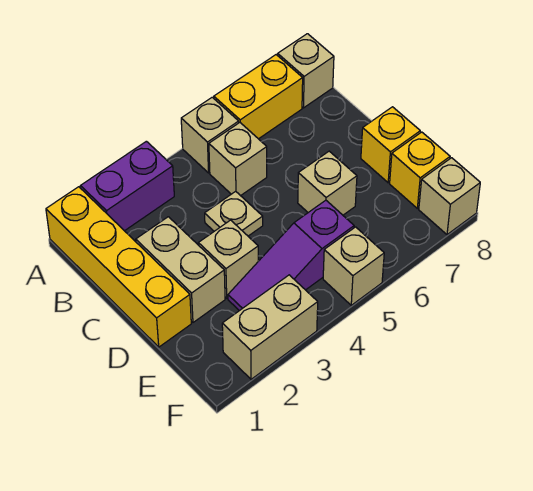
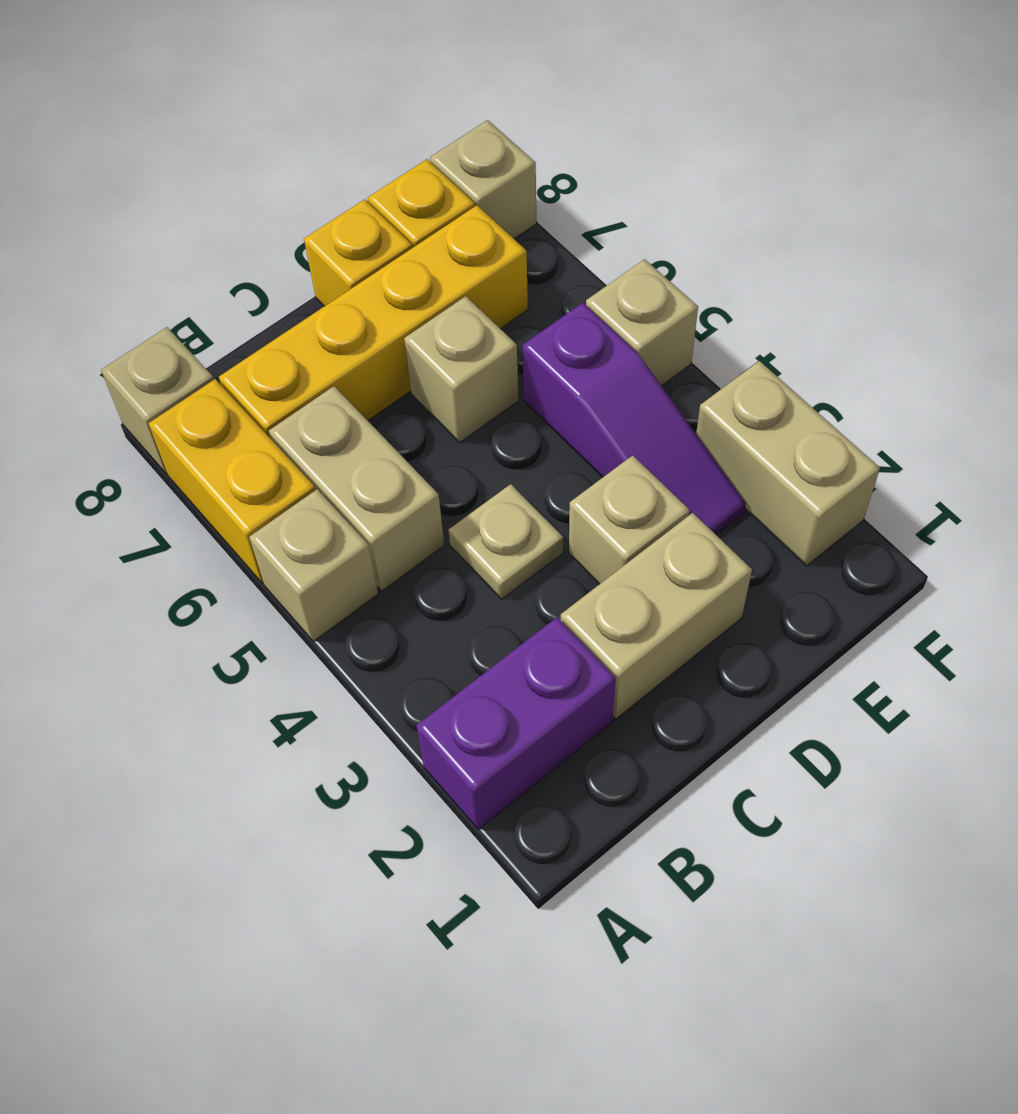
yellow 1x4 brick [46,187,191,347] -> yellow 1x4 brick moved to [219,205,528,439]
purple 1x2 brick [81,141,174,231] -> purple 1x2 brick turned to [416,617,616,830]
tan 1x1 brick [209,123,267,196] -> tan 1x2 brick [269,386,444,591]

